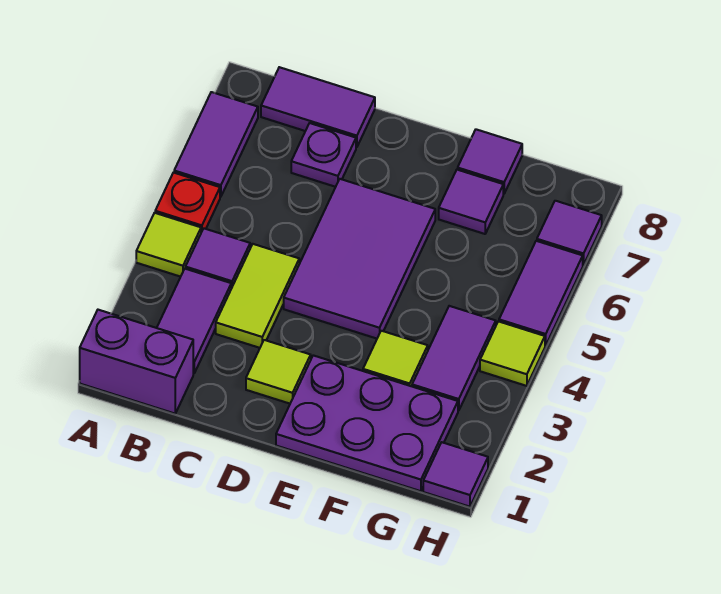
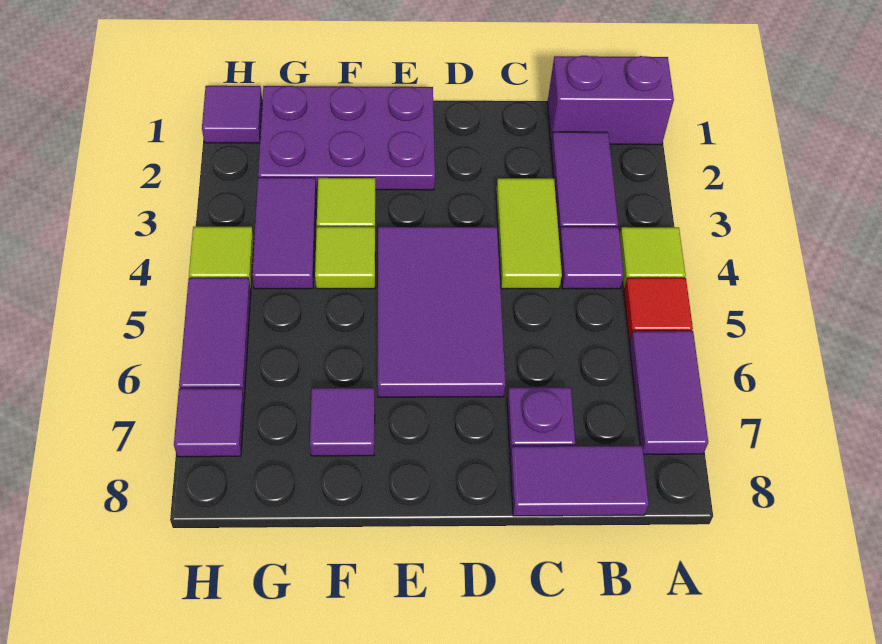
red 1x1 plate [155,173,220,232] -> red 1x1 tile [624,278,693,341]
lime 1x1 tile [246,340,311,404] -> lime 1x1 tile moved to [315,227,375,289]
purple 1x1 tile [458,129,522,194] -> none

